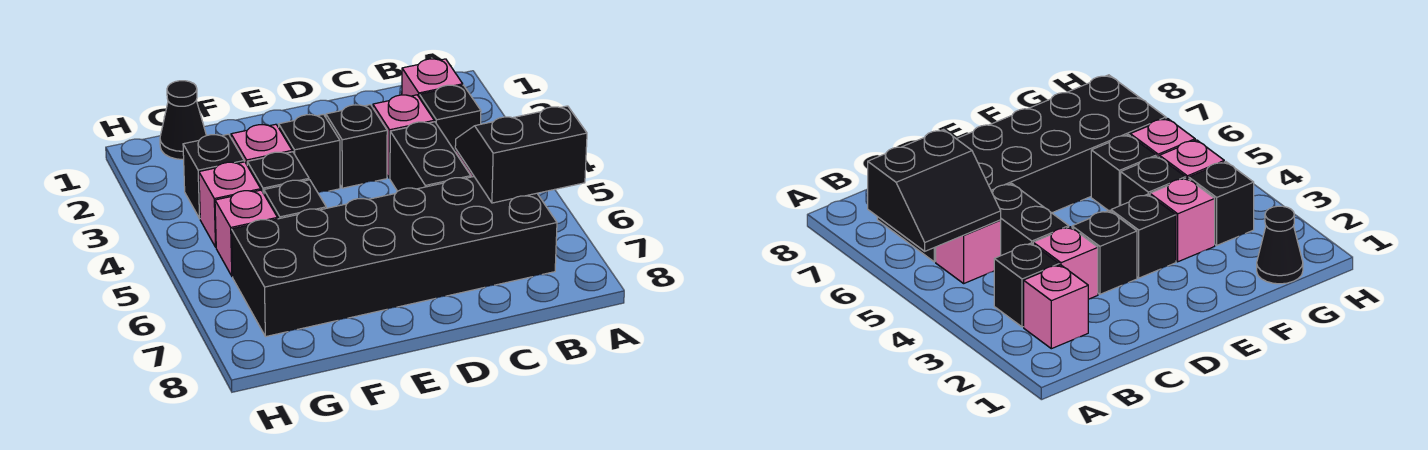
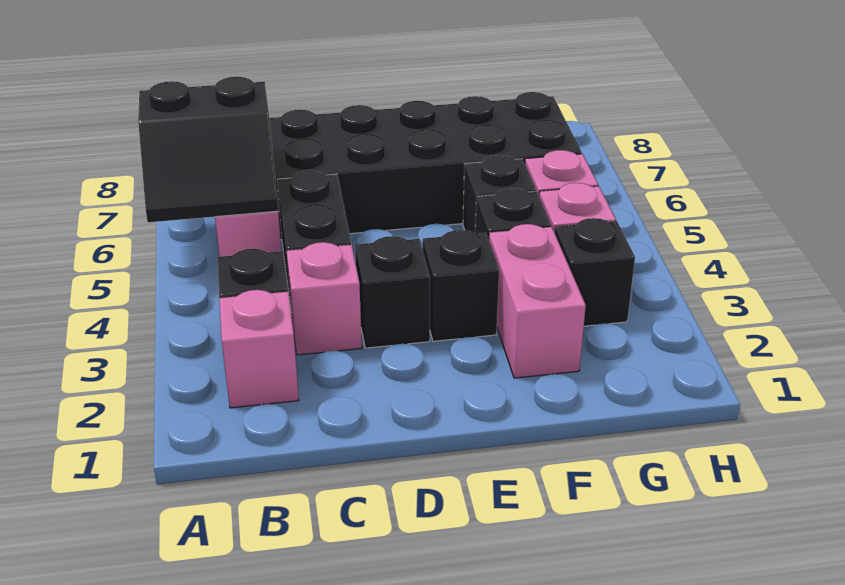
pink 1x1 brick [231,124,292,164] -> pink 1x2 brick [489,224,586,378]
black 1x1 cone [160,81,206,160] -> none

